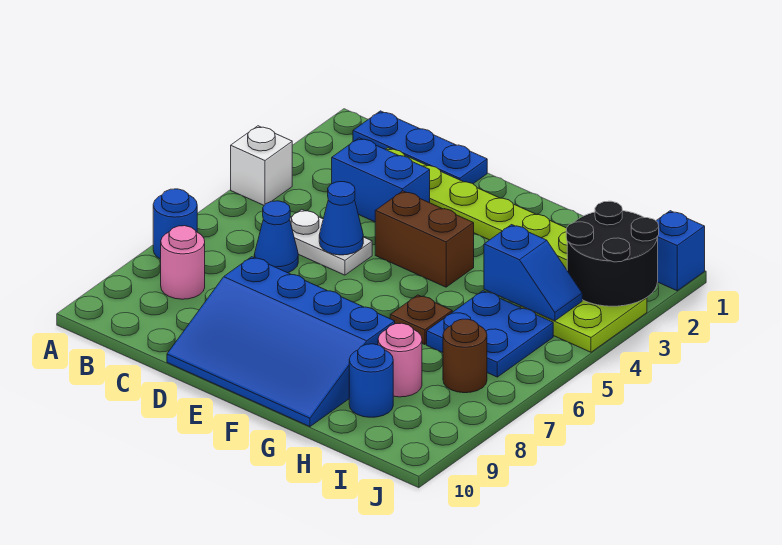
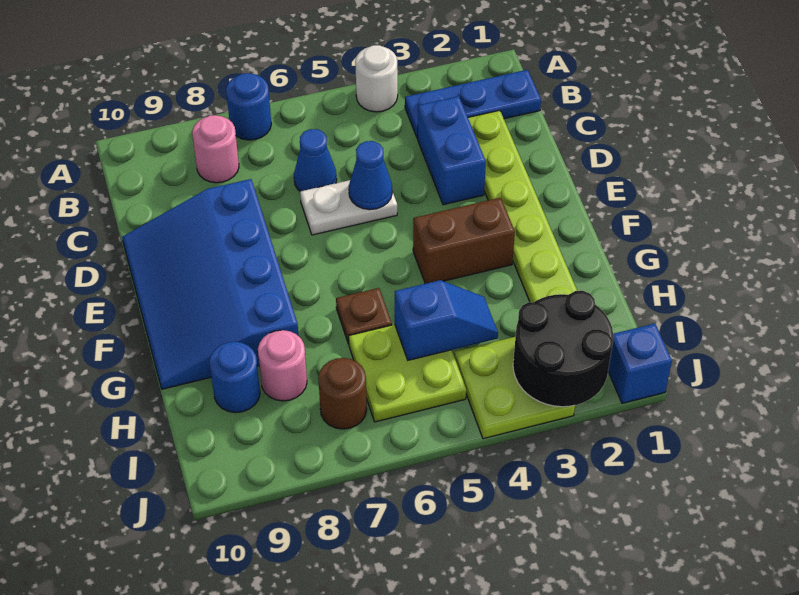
white 1x1 brick [231,126,292,205] -> white 1x1 round brick [355,45,398,112]
blue 1x3 plate [353,111,487,184] -> blue 1x3 plate turned to [405,70,541,138]
white 1x2 plate [290,209,372,275] -> white 1x2 plate turned to [300,180,397,235]
brown 1x2 brick [375,191,474,287] -> brown 1x2 brick turned to [413,198,515,284]
blue 1x2 slope [484,225,582,321] -> blue 1x2 slope turned to [395,280,498,360]
blue 2x2 plate [427,291,553,377] -> lime 2x2 plate [349,325,466,422]

